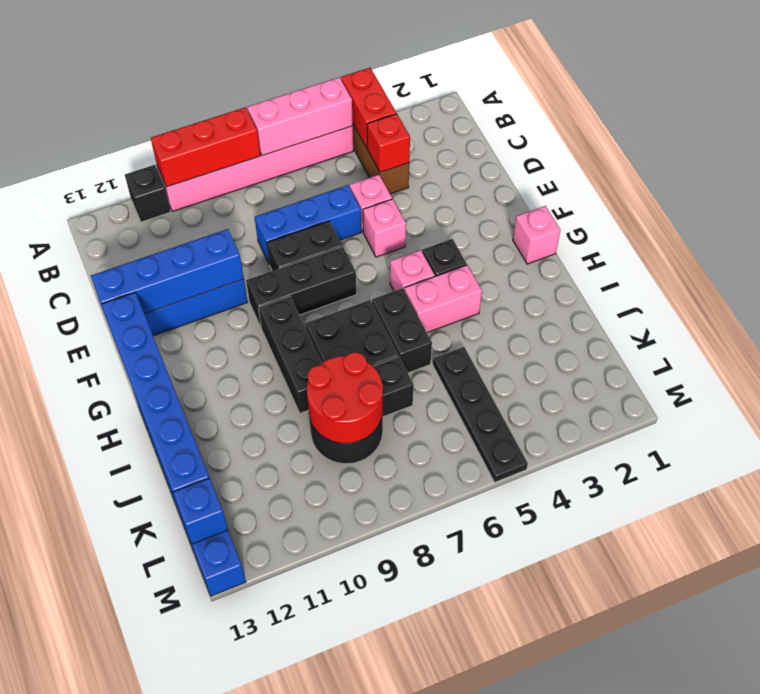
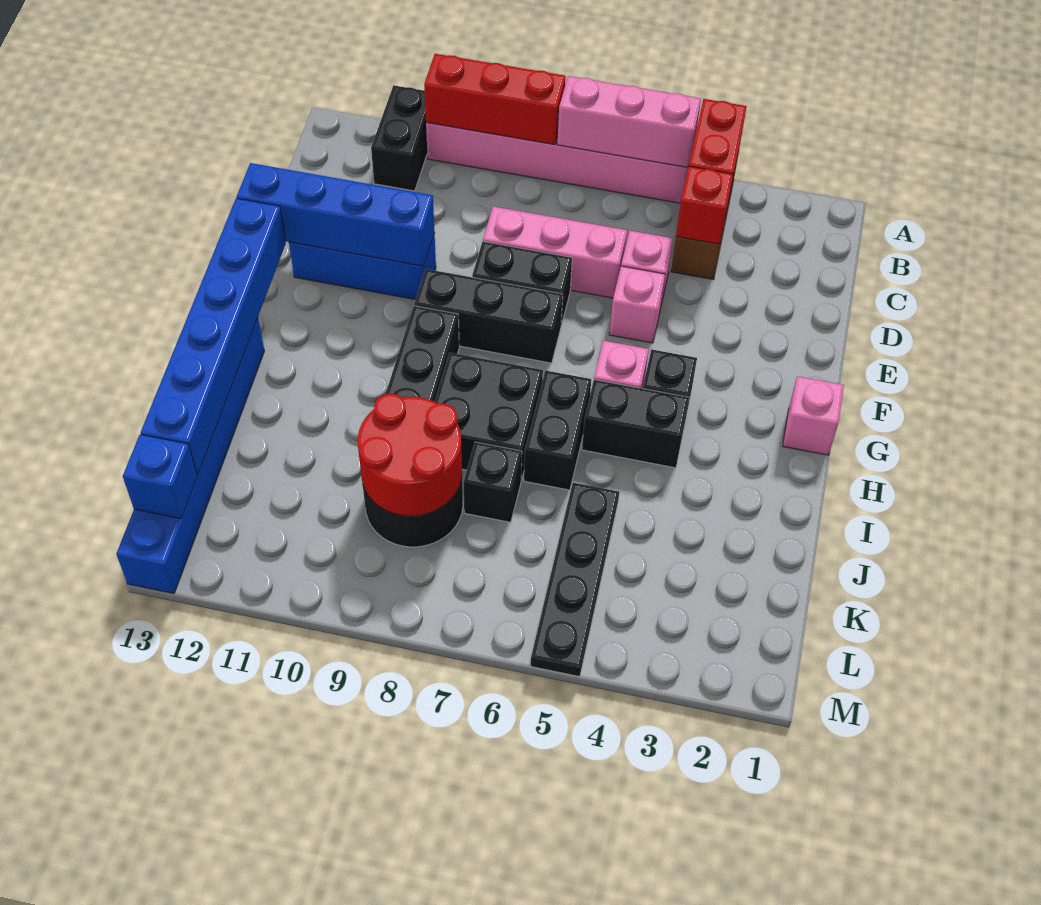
black 1x1 brick [125,165,171,222] -> black 1x2 brick [371,86,427,191]
blue 1x3 brick [255,185,361,265] -> pink 1x3 brick [483,206,627,298]
pink 1x2 brick [405,265,482,333] -> black 1x2 brick [582,380,689,468]

